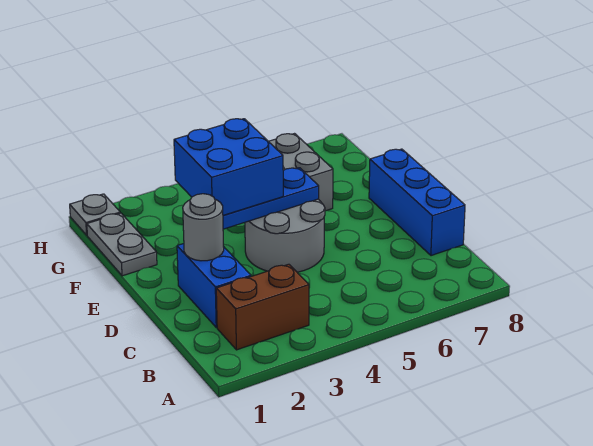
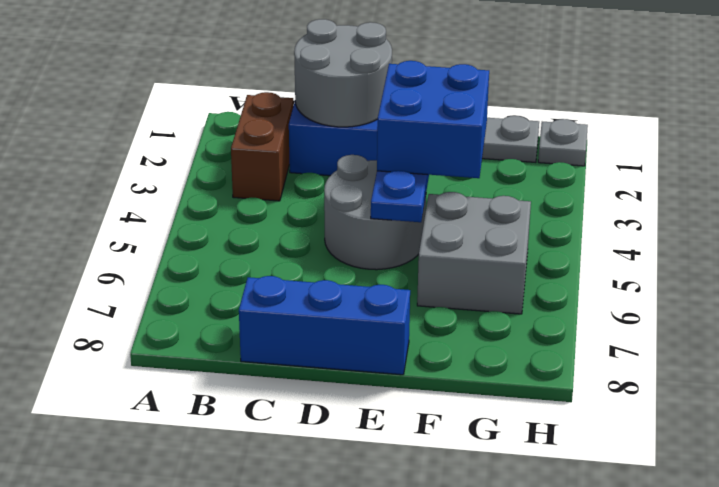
grey 1x1 round brick [183,194,224,261] -> grey 2x2 round brick [294,19,392,127]

